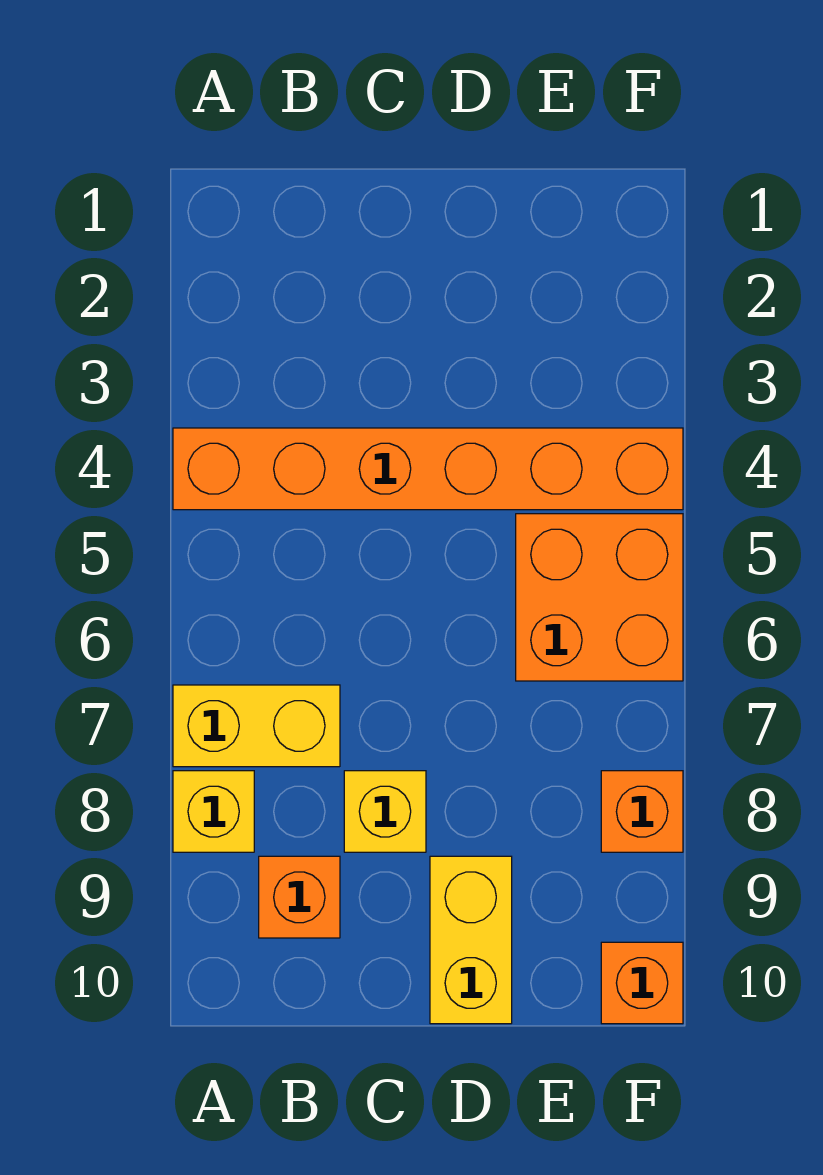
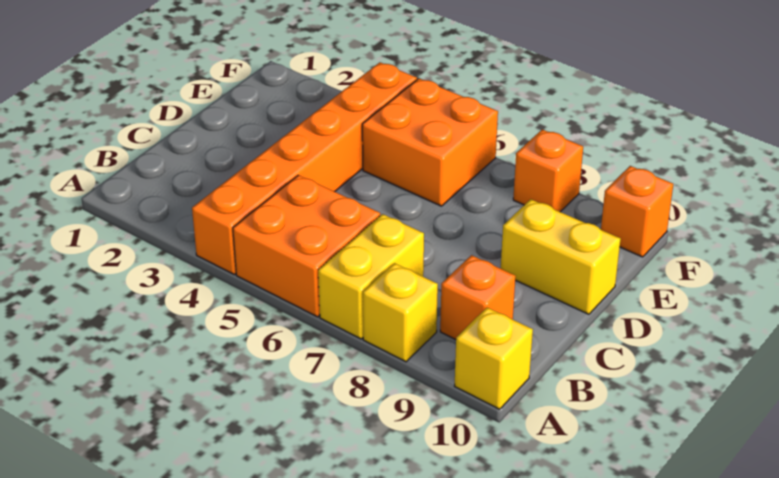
none -> orange 2x2 brick [233,175,380,317]
yellow 1x1 brick [344,771,426,852] -> yellow 1x1 brick moved to [455,308,533,409]

